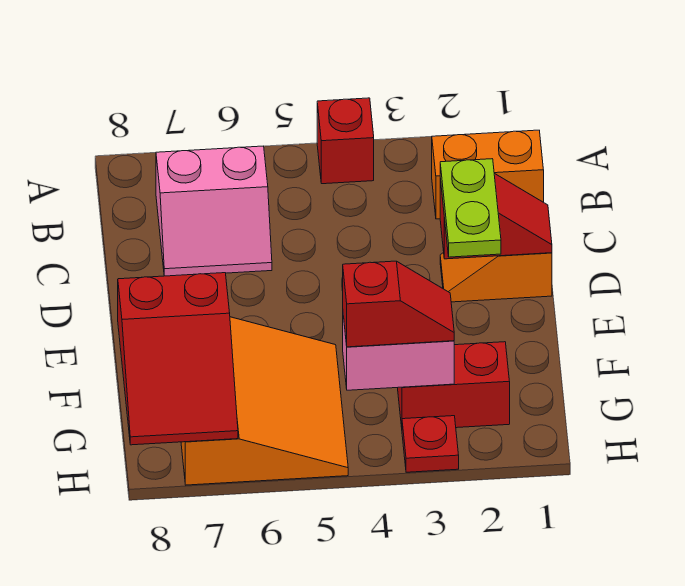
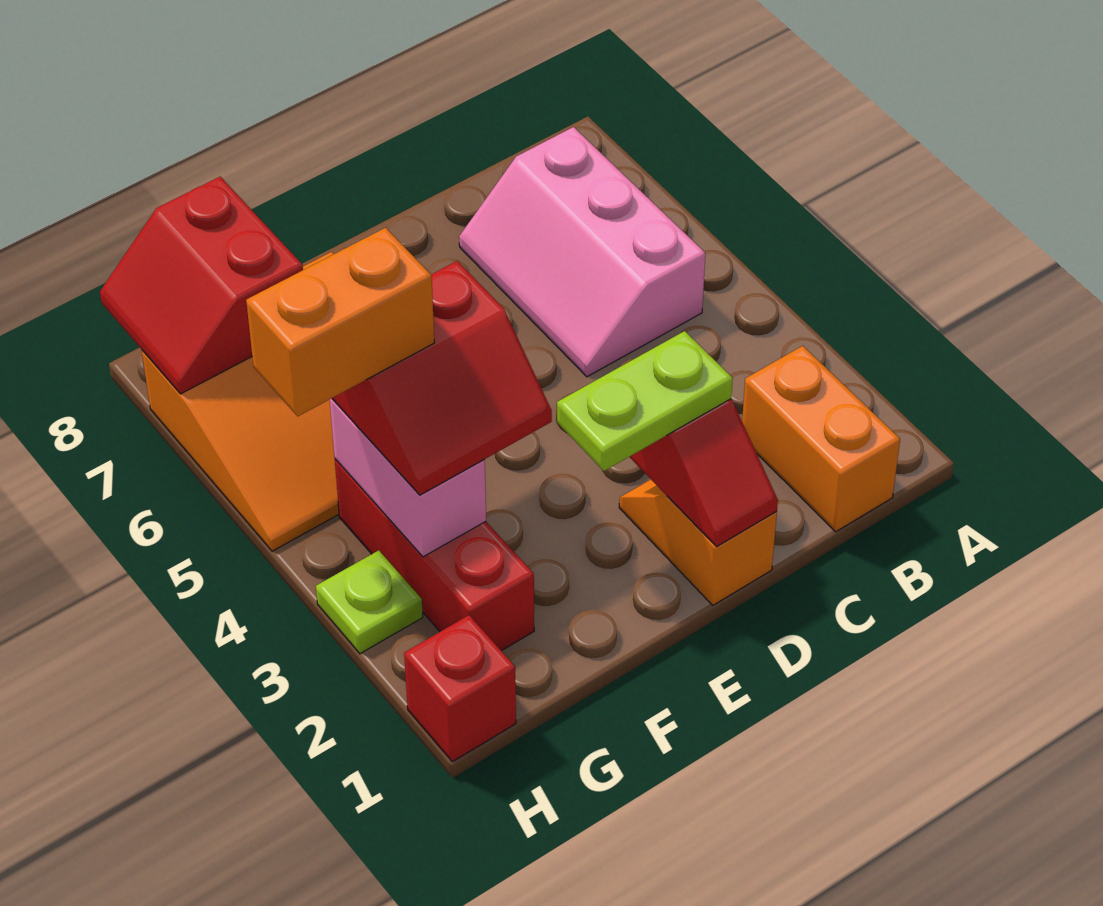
red 1x1 brick [317,98,374,184] -> red 1x1 brick moved to [404,615,516,762]
pink 2x2 slope [156,146,272,276] -> pink 2x3 slope [459,127,705,377]
red 2x3 slope [118,273,238,445] -> red 2x2 slope [100,177,303,394]
red 1x2 brick [398,342,510,428] -> red 1x3 brick [335,459,534,651]
red 1x2 slope [343,261,454,347] -> red 2x2 slope [332,261,552,495]
none -> orange 1x2 brick [246,228,434,416]
red 1x1 plate [402,416,459,472] -> lime 1x1 plate [316,550,423,654]

